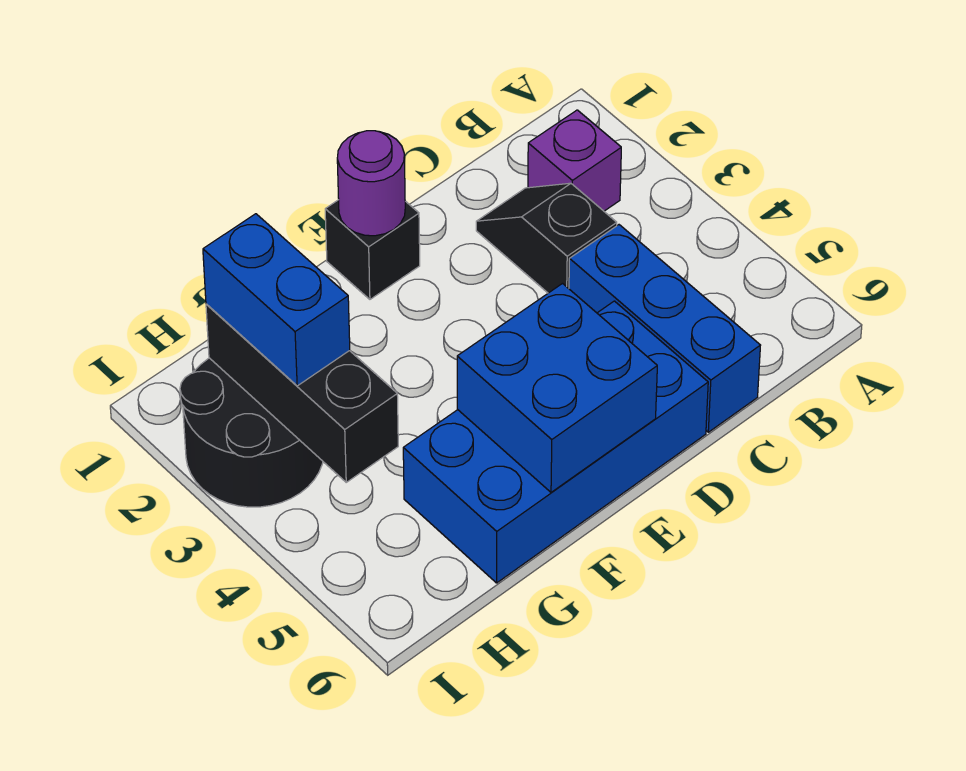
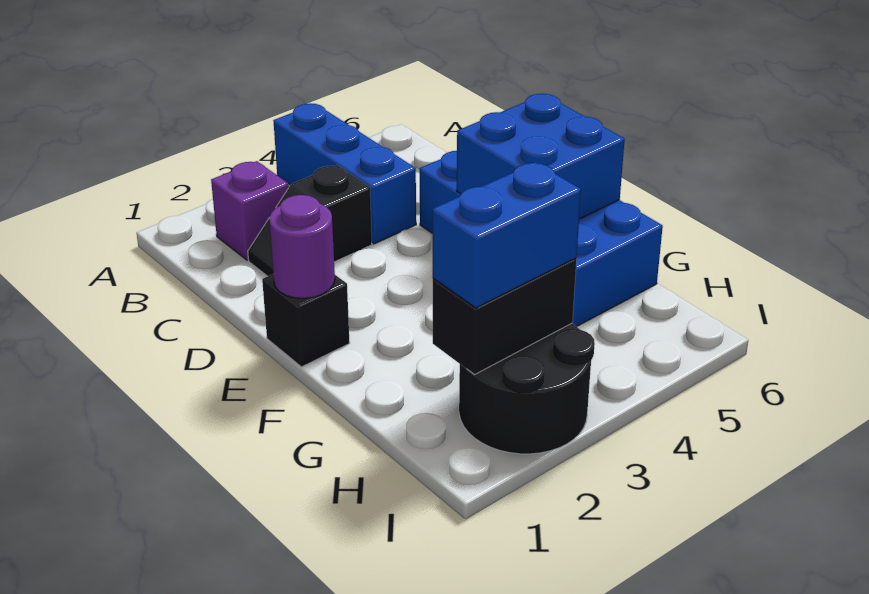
blue 1x3 brick [569,225,761,432] -> blue 1x3 brick turned to [273,103,416,244]
black 1x3 brick [206,304,398,482] -> black 1x2 brick [433,258,576,375]

